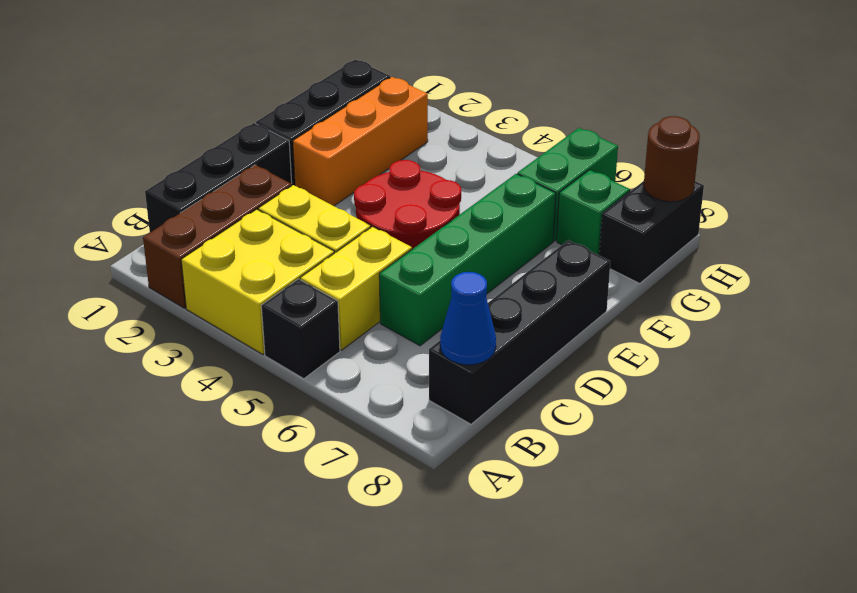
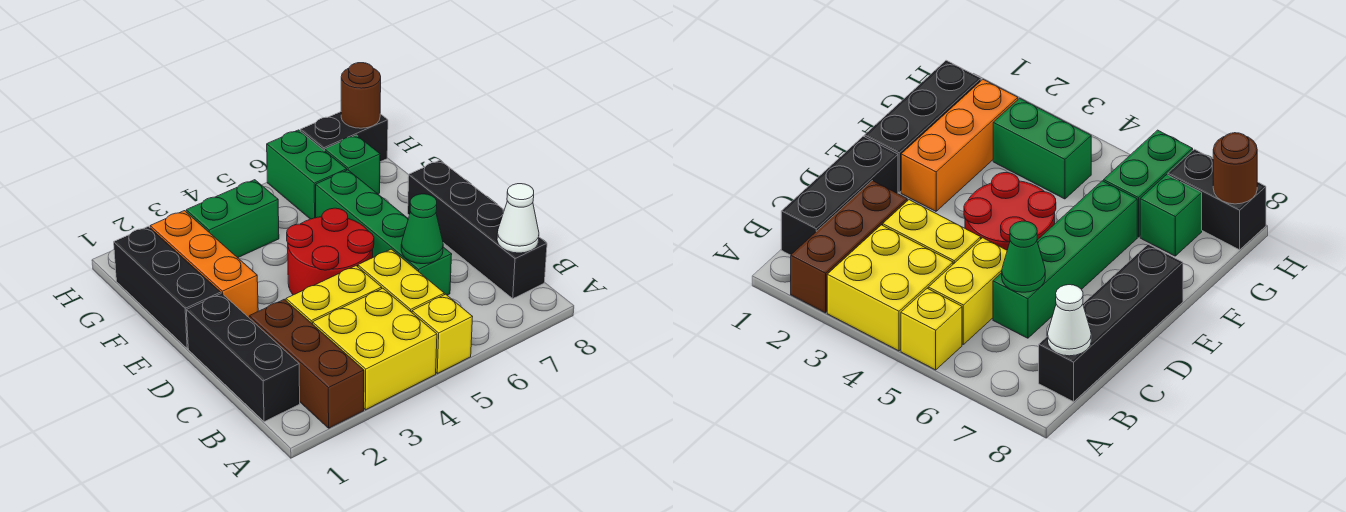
black 1x1 brick [261,279,340,379] -> yellow 1x1 brick [412,294,472,373]
blue 1x1 cone [440,272,496,365] -> white 1x1 cone [497,184,539,253]
none -> green 1x1 cone [401,194,443,264]
none -> green 1x2 brick [186,180,279,258]
black 1x2 brick [599,181,704,283] -> black 1x2 brick turned to [300,112,388,162]

